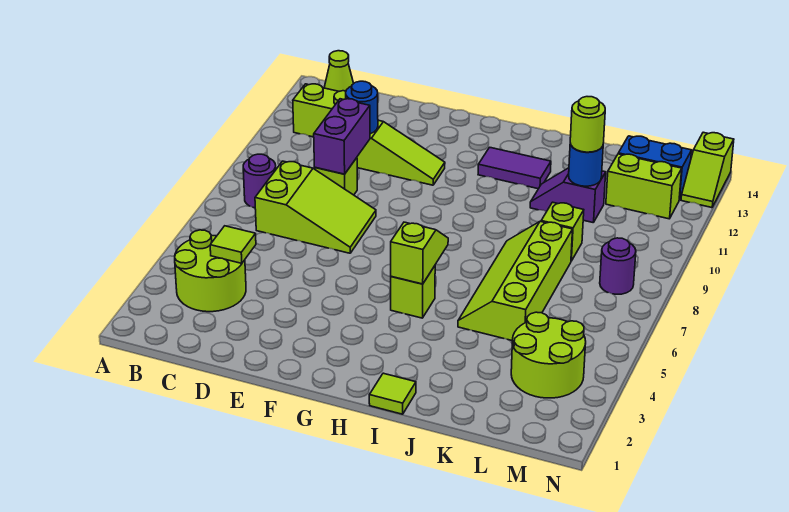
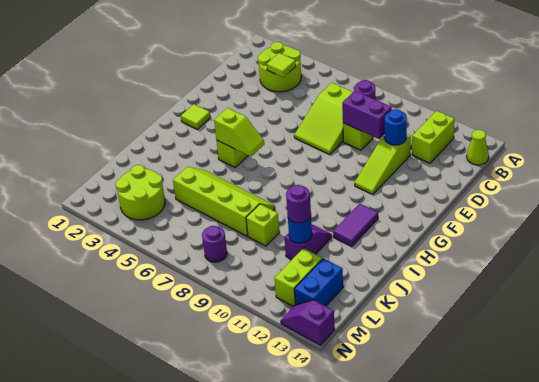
lime 1x1 tile [369,373,416,414] -> lime 1x1 tile moved to [181,104,211,129]
lime 1x1 round brick [570,97,605,152] -> purple 1x1 round brick [286,185,311,223]
lime 1x2 slope [681,132,734,208] -> purple 1x2 slope [281,300,335,345]

